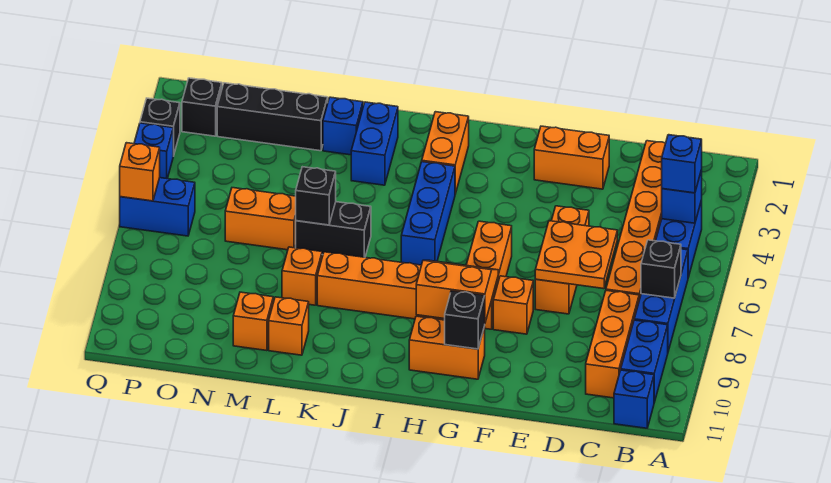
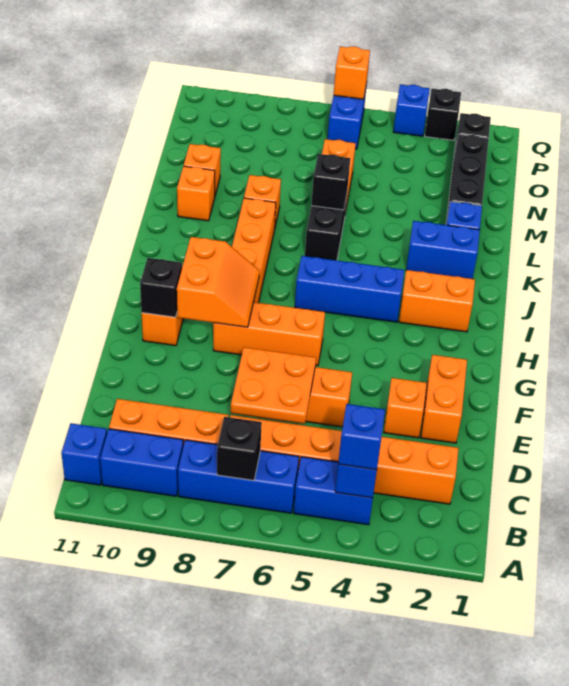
orange 1x1 brick [493,276,533,334] -> orange 1x1 brick moved to [384,378,427,438]

